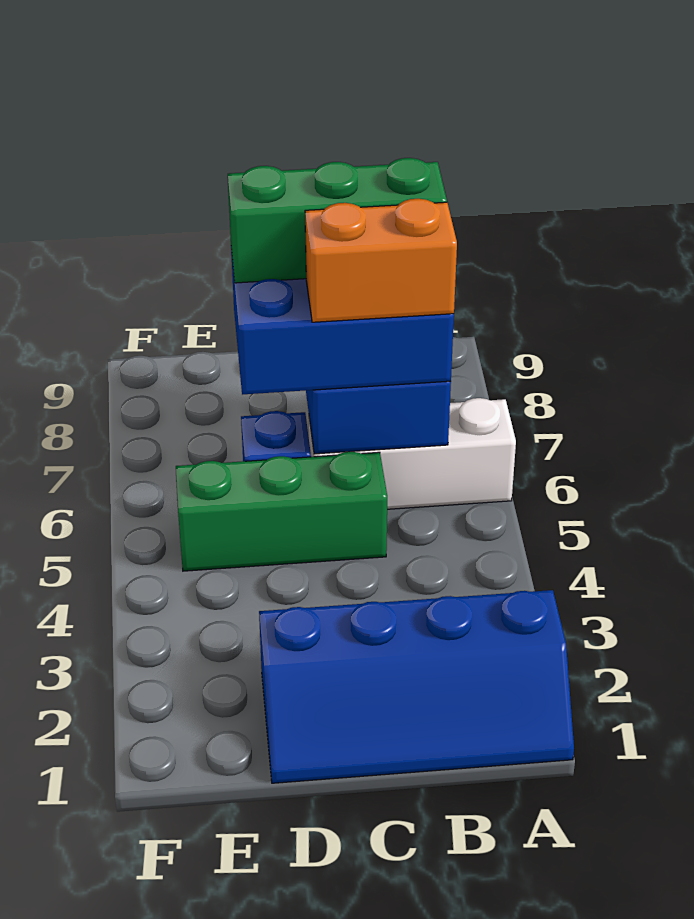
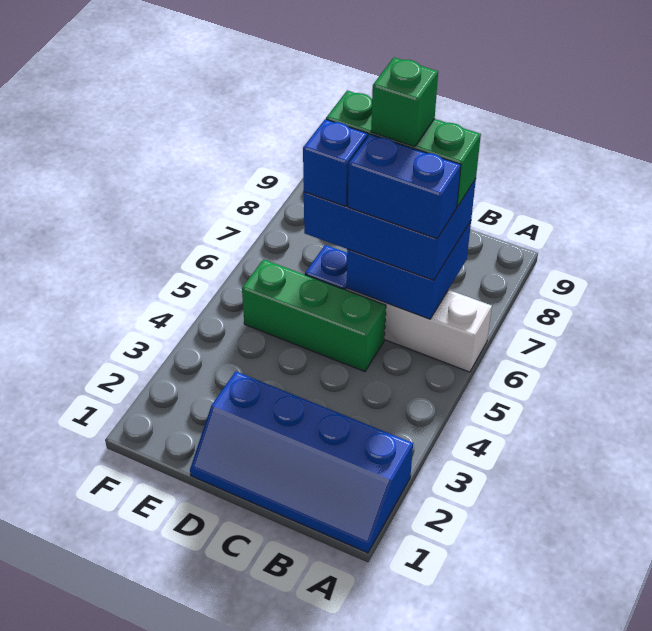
orange 1x2 brick [305,199,457,322] -> blue 1x2 brick [348,134,461,239]
none -> green 1x1 brick [371,57,438,147]
none -> blue 1x1 brick [303,119,368,206]

